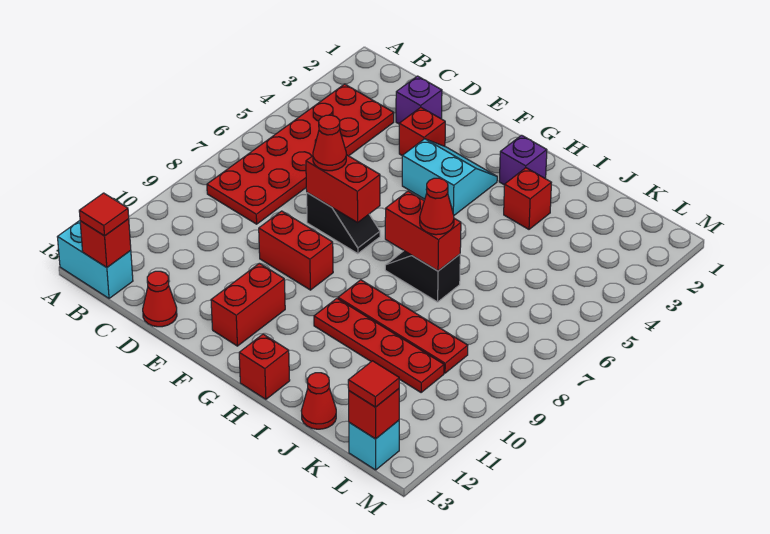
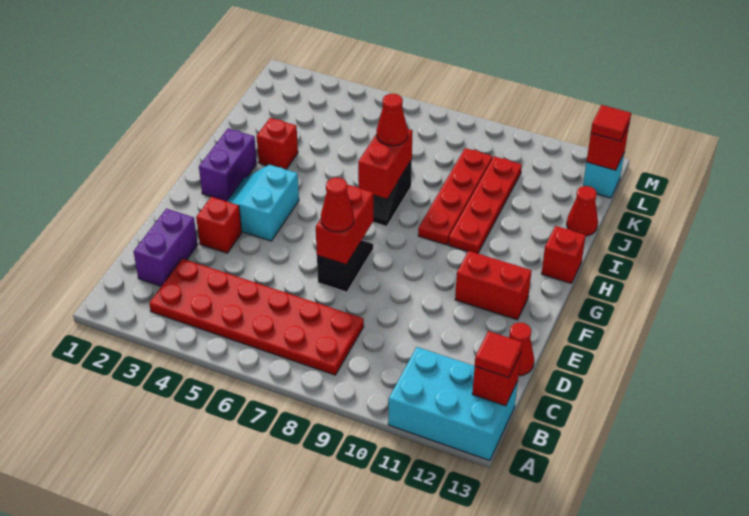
cyan 1x2 brick [58,221,133,298] -> cyan 2x3 brick [388,347,518,461]
purple 1x1 brick [396,76,442,124] -> purple 1x2 brick [133,209,198,286]
red 1x2 brick [259,211,333,290] -> none
purple 1x1 brick [499,135,547,185] -> purple 1x2 brick [199,128,257,201]

